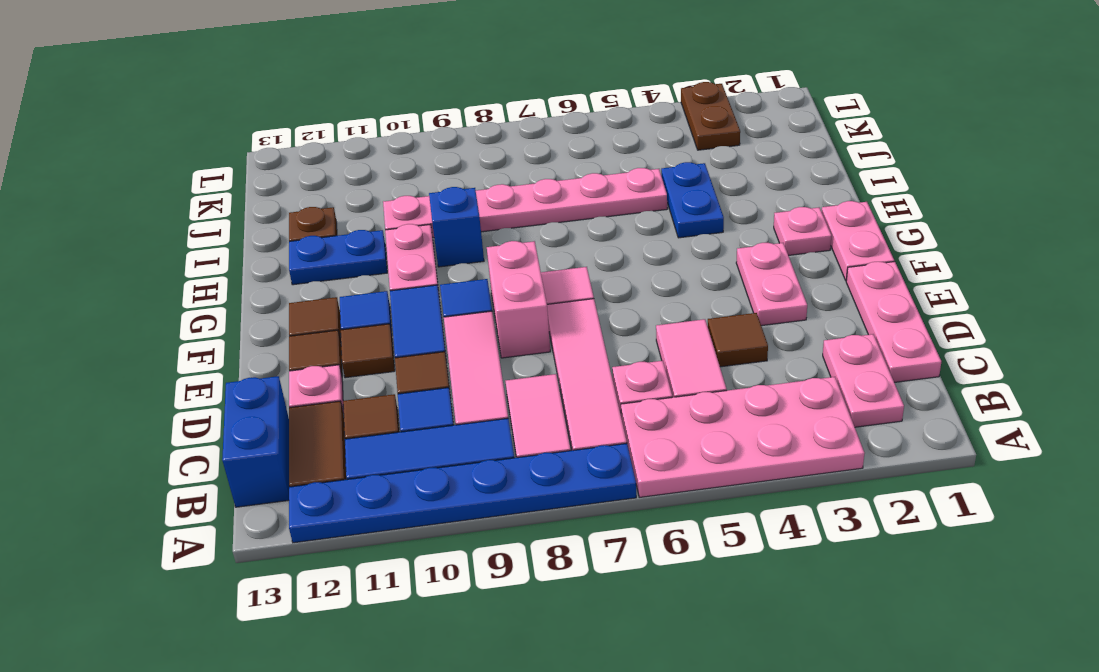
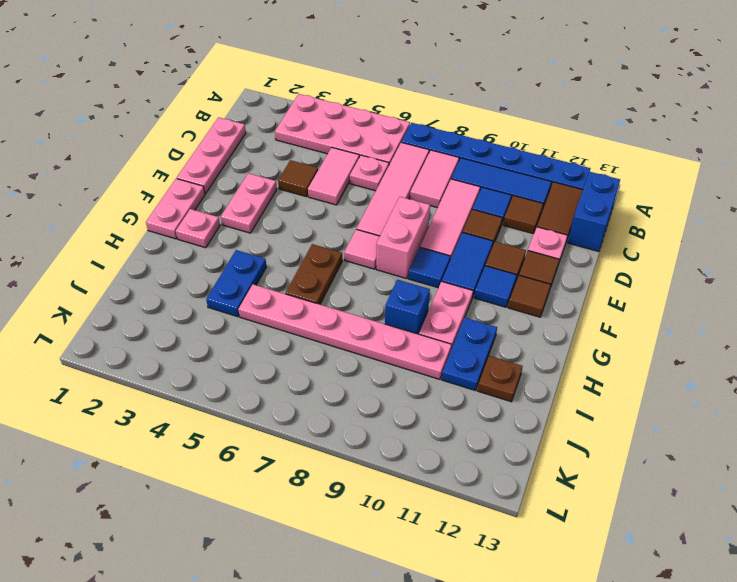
pink 1x2 plate [823,334,904,427] -> none
blue 1x2 plate [289,230,387,285] -> blue 1x2 plate turned to [442,318,497,390]
brown 1x2 plate [681,82,740,150] -> brown 1x2 plate moved to [286,244,342,304]

